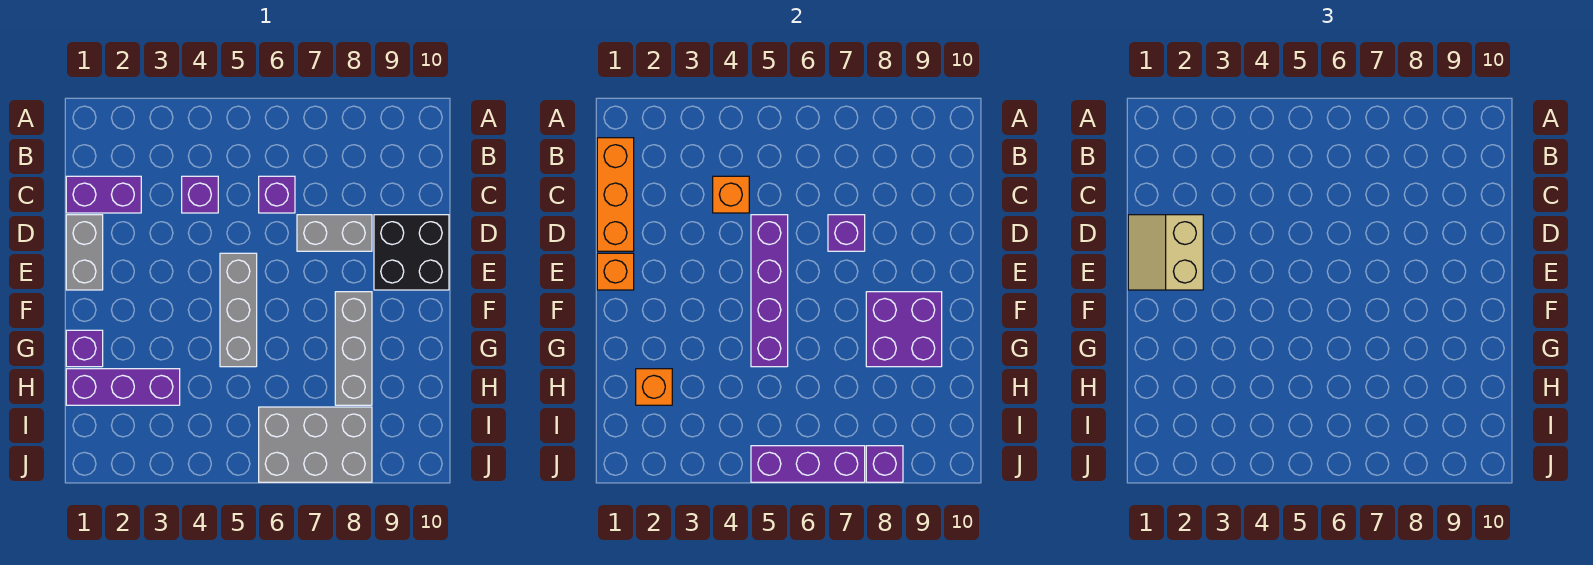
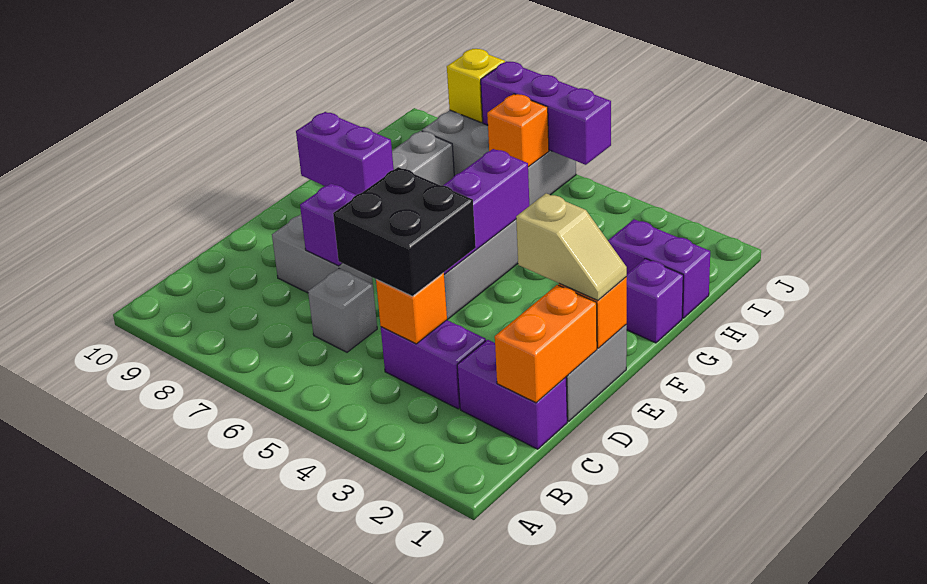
orange 1x3 brick [597,138,634,251] -> orange 1x2 brick [495,285,597,403]
purple 1x1 brick [182,176,218,213] -> purple 1x2 brick [381,320,486,409]
purple 1x1 brick [259,176,295,213] -> grey 1x1 brick [308,269,377,352]
tan 2x2 slope [1128,215,1203,290] -> tan 1x2 slope [516,193,627,300]
black 2x2 brick [374,215,449,290] -> black 2x2 brick moved to [333,167,476,296]
purple 2x2 brick [866,292,942,367] -> purple 1x2 brick [296,112,394,195]
purple 1x3 brick [66,369,180,405] -> purple 1x2 brick [608,219,710,318]
orange 1x1 brick [636,369,672,405] -> orange 1x1 brick moved to [487,94,549,167]
purple 1x1 brick [866,446,903,482] -> yellow 1x1 brick [447,49,505,122]

